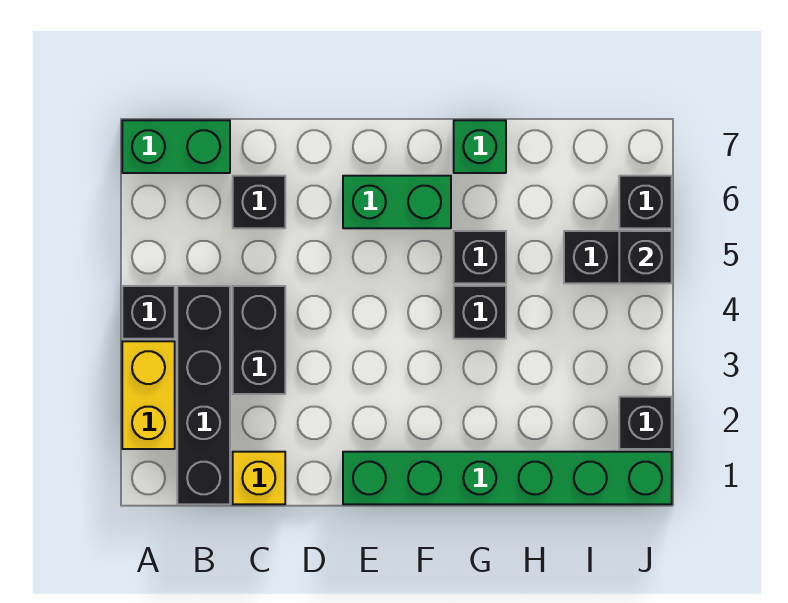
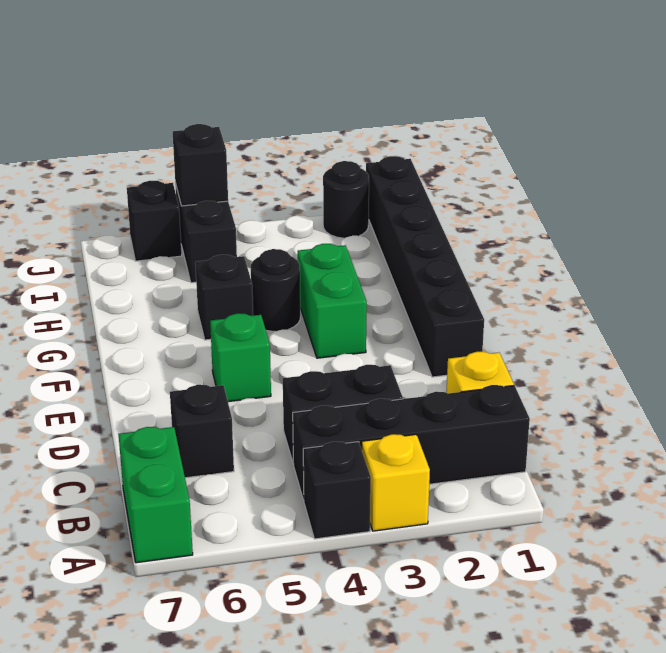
yellow 1x2 brick [122,341,175,449] -> yellow 1x1 brick [362,434,430,531]
green 1x6 brick [343,452,672,504] -> black 1x6 brick [366,156,484,377]
green 1x2 brick [343,176,451,228] -> green 1x2 brick moved to [298,244,367,358]
black 1x1 brick [454,286,506,339] -> black 1x1 round brick [251,249,300,332]
green 1x1 brick [454,120,506,173] -> green 1x1 brick moved to [210,313,271,402]
black 1x1 brick [619,397,672,449] -> black 1x1 round brick [323,161,369,238]

